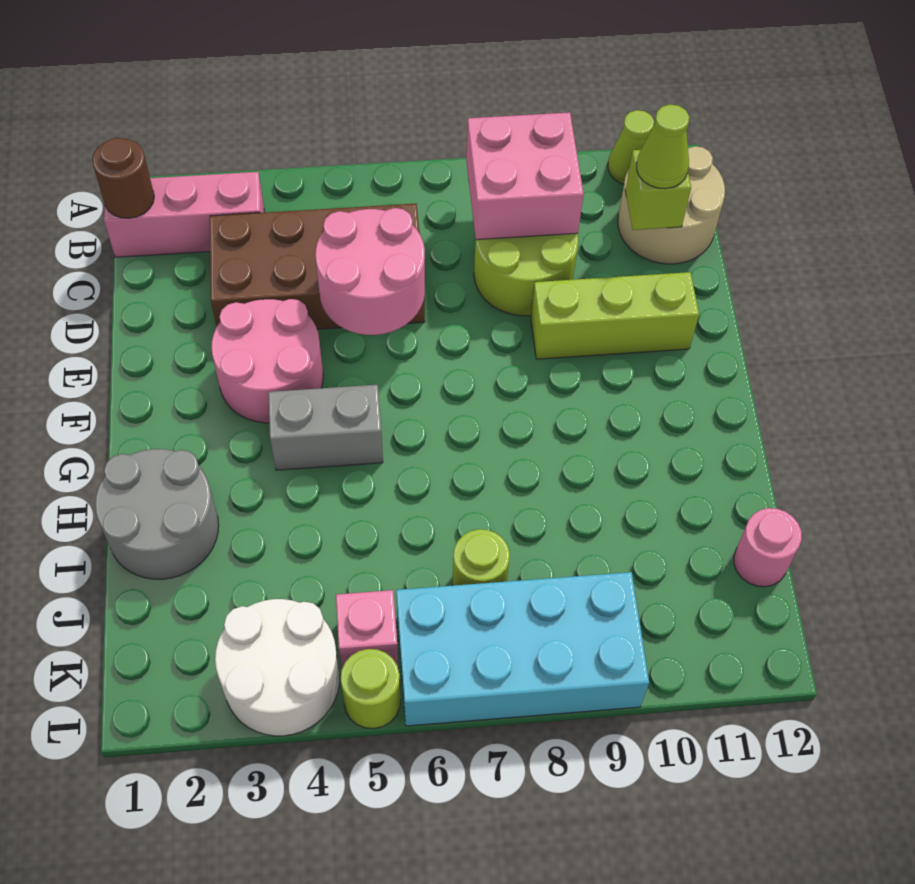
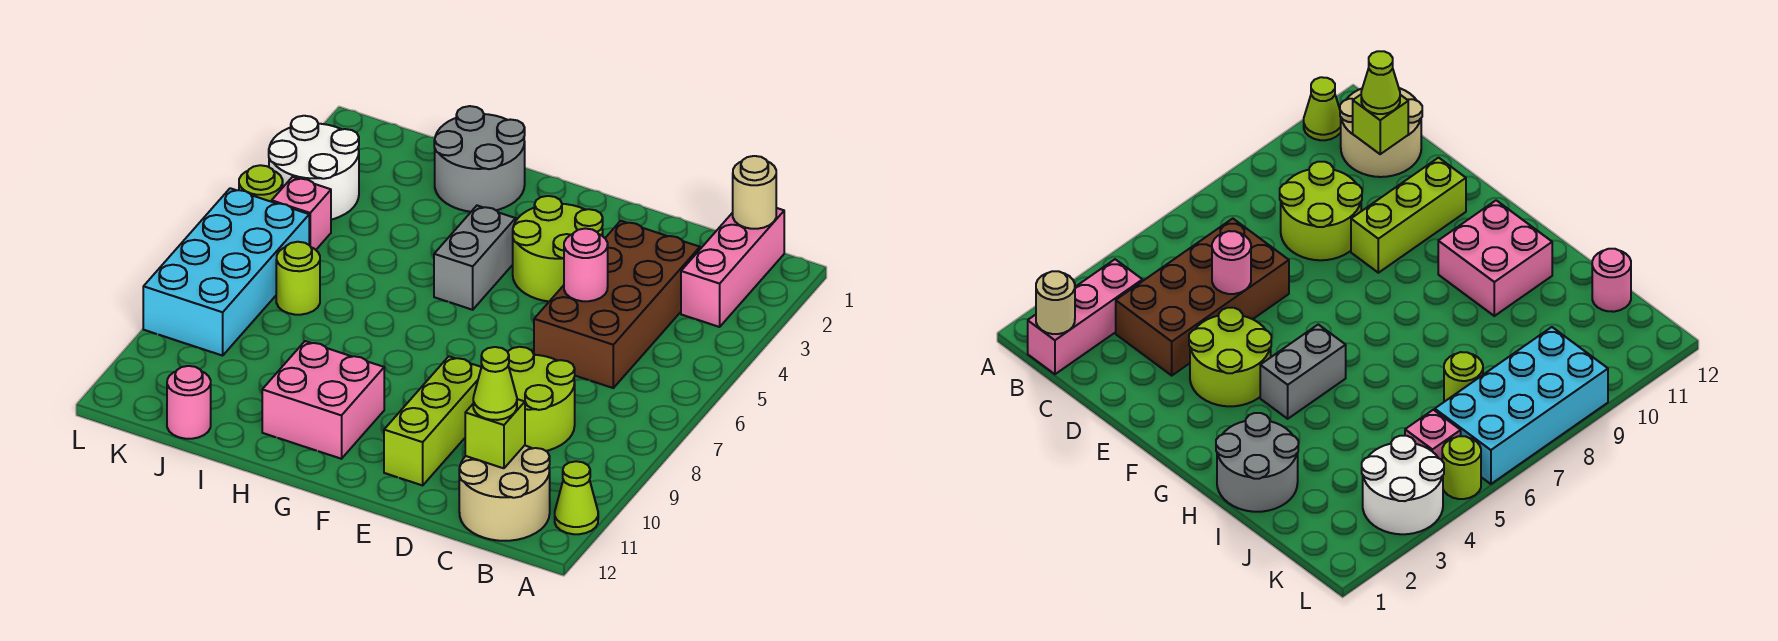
brown 1x1 round brick [92,138,154,218] -> tan 1x1 round brick [733,156,776,229]
pink 2x2 brick [466,112,584,240] -> pink 2x2 brick moved to [262,341,384,459]
pink 2x2 round brick [315,208,425,335] -> pink 1x1 round brick [564,228,608,301]
pink 2x2 round brick [211,299,323,423] -> lime 2x2 round brick [513,196,603,301]

